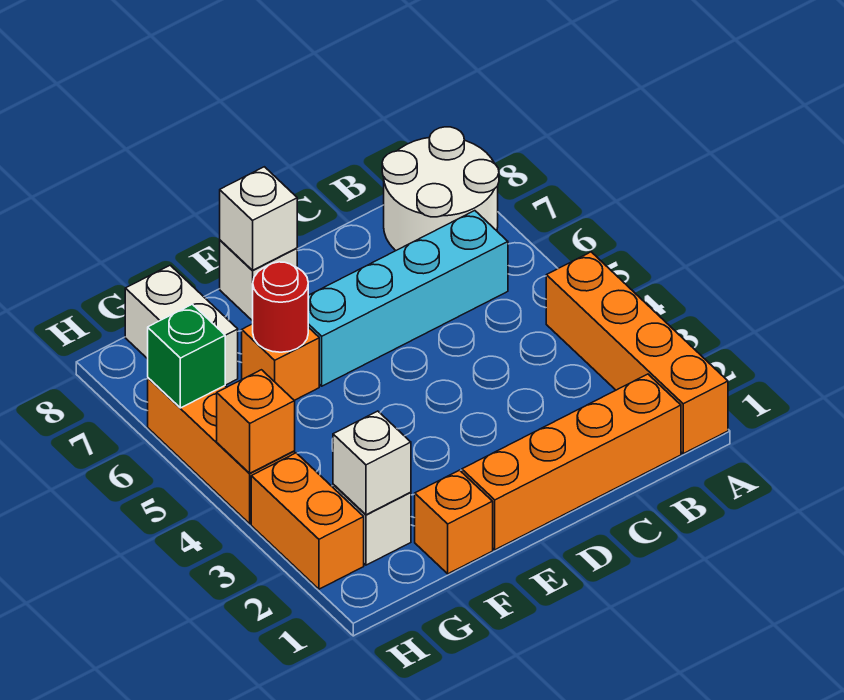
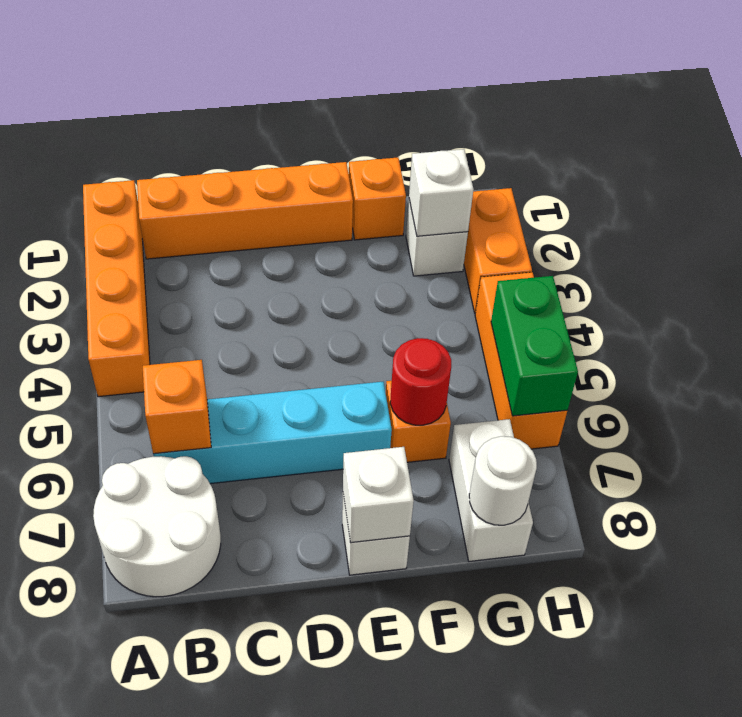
none -> white 1x1 round brick [469,436,537,525]
orange 1x1 brick [217,370,295,473] -> orange 1x1 brick moved to [143,360,211,454]
green 1x1 brick [148,304,225,408] -> green 1x2 brick [491,276,578,416]

